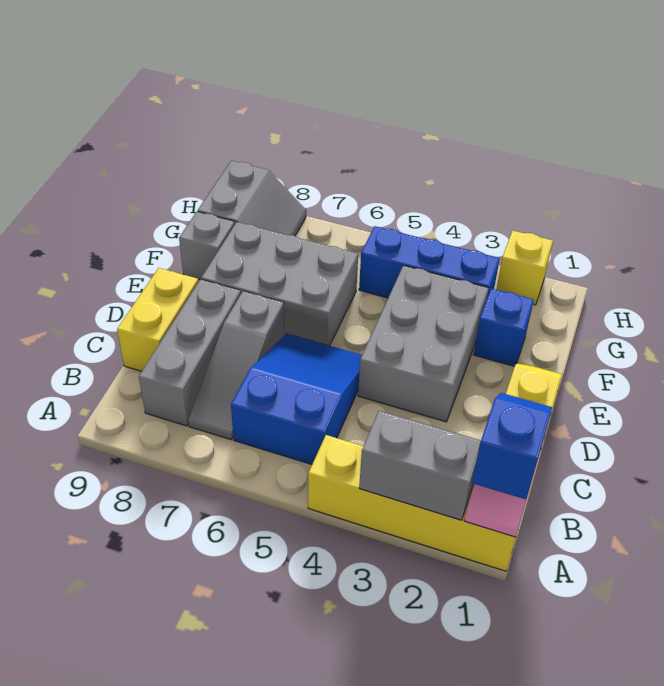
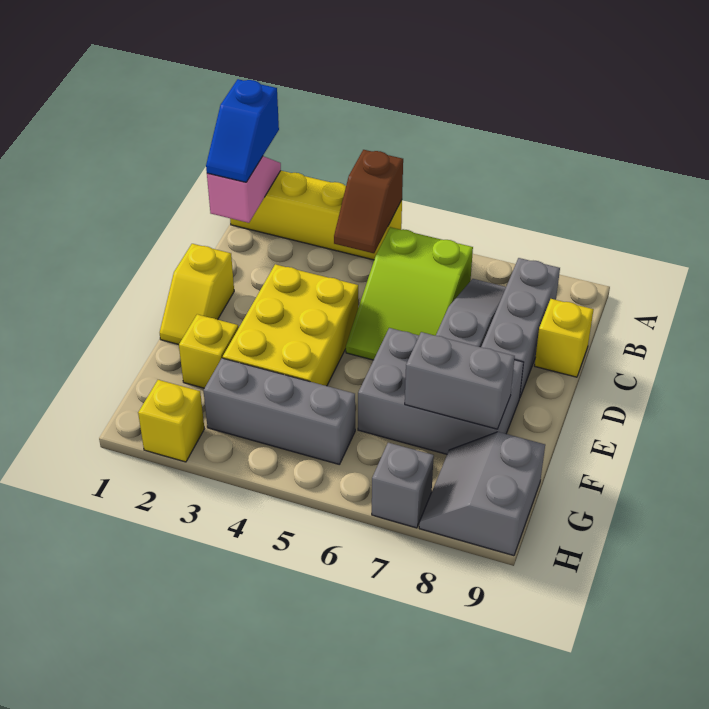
grey 1x2 brick [359,411,481,520] -> grey 1x2 brick moved to [405,332,515,429]
none -> brown 1x2 slope [334,150,403,253]
blue 2x3 slope [231,334,362,464] -> lime 2x3 slope [346,227,473,360]
yellow 1x2 brick [117,268,199,371] -> yellow 1x1 brick [535,299,594,377]
grey 2x3 brick [358,265,489,422] -> yellow 2x3 brick [223,264,358,386]
blue 1x1 brick [474,288,534,366] -> yellow 1x1 brick [179,314,238,388]
grey 1x1 brick [179,212,235,280] -> grey 1x1 brick moved to [372,443,434,528]
blue 1x3 brick [359,226,500,298] -> grey 1x3 brick [203,358,355,465]

